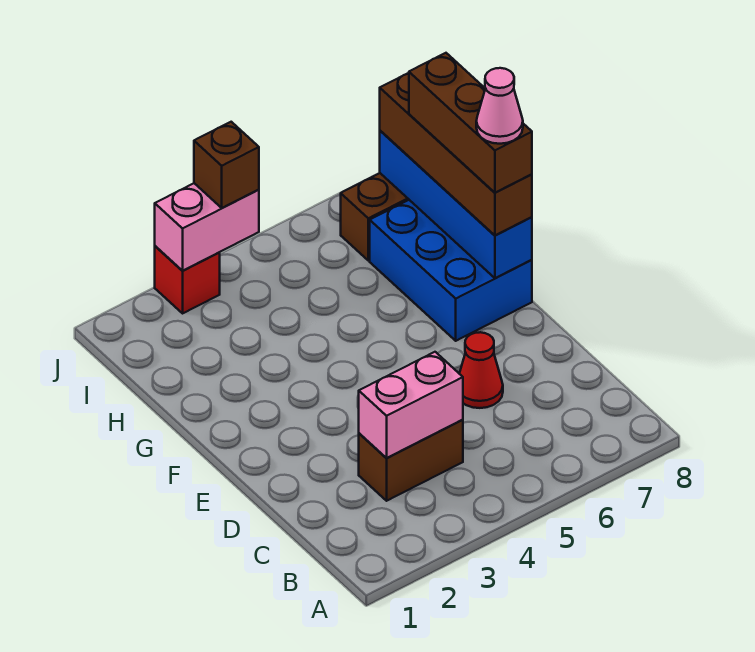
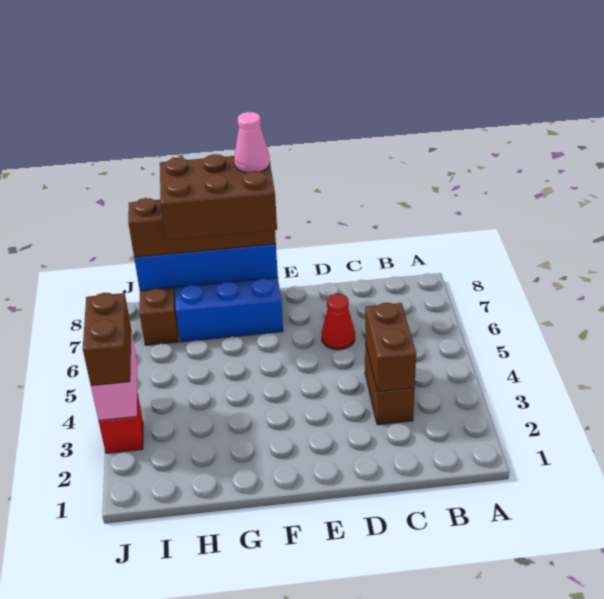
pink 1x2 brick [359,352,463,458] -> brown 1x2 brick [365,303,416,392]
brown 1x3 brick [409,53,532,193] -> brown 2x3 brick [160,154,277,240]
brown 1x1 brick [194,122,259,208] -> brown 1x2 brick [83,293,131,386]

